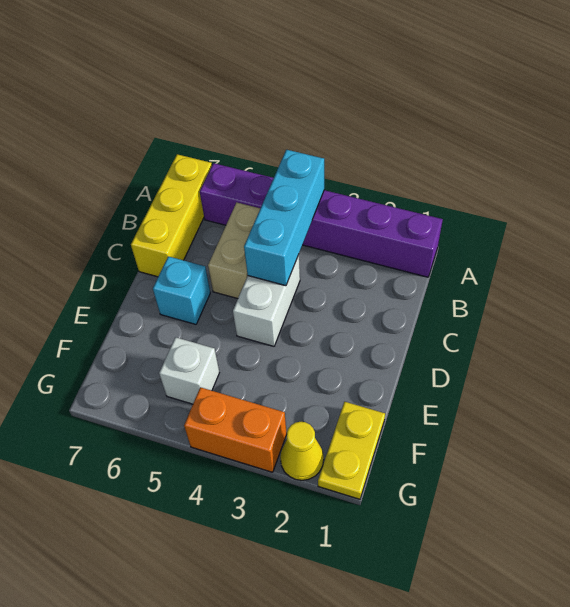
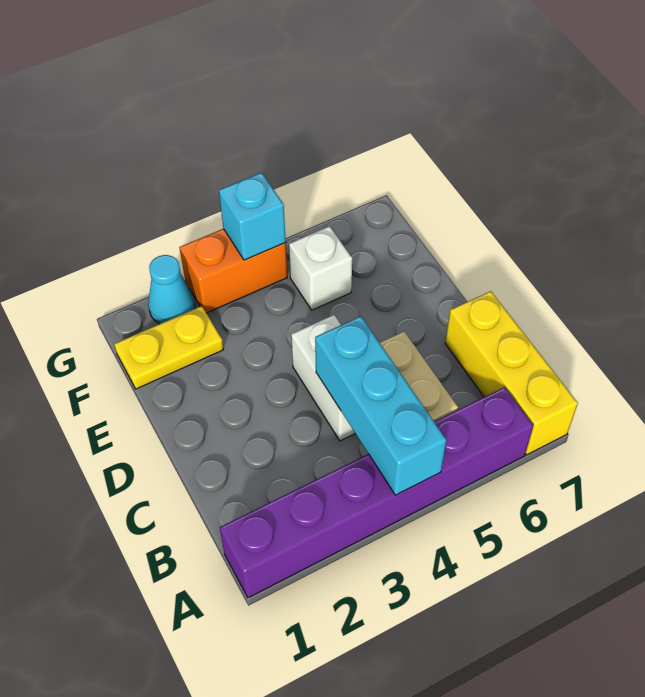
cyan 1x1 brick [153,256,210,324] -> cyan 1x1 brick moved to [219,173,286,260]
yellow 1x2 plate [318,402,385,499] -> yellow 1x2 plate turned to [114,306,223,389]
yellow 1x1 cone [280,422,324,480] -> cyan 1x1 cone [148,255,195,324]

